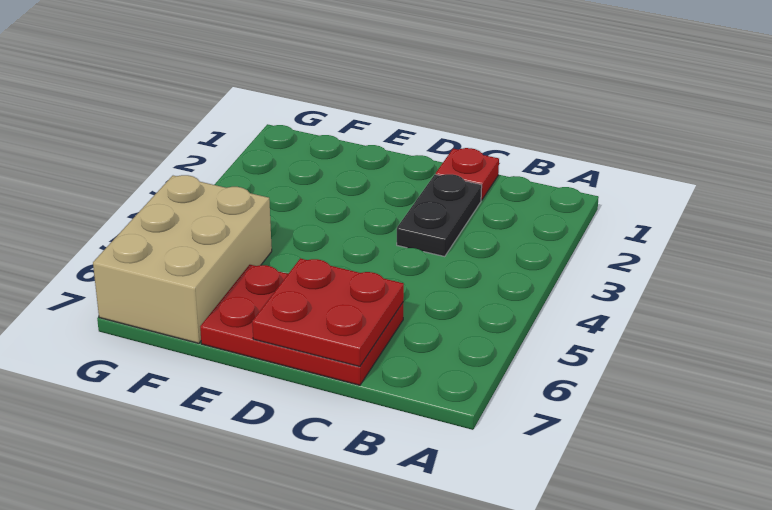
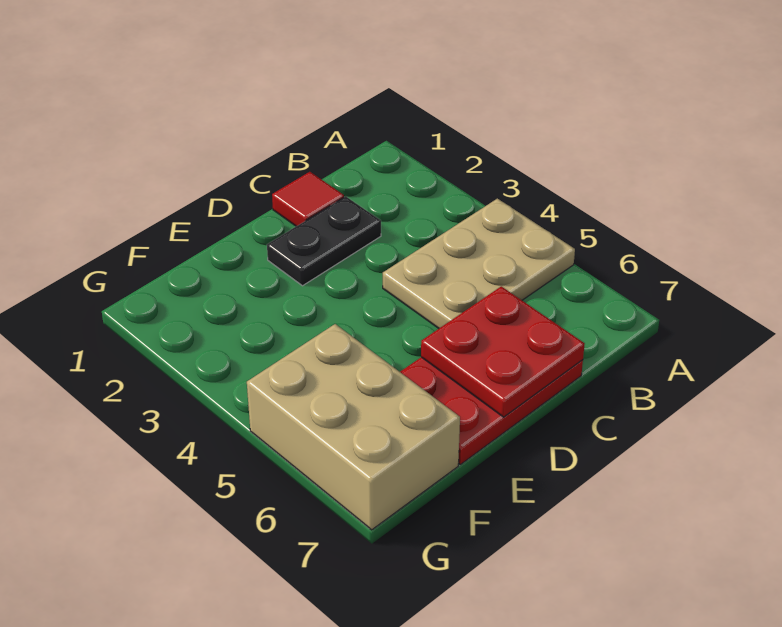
none -> tan 2x3 plate [383,199,575,328]
red 1x1 plate [436,148,499,200] -> red 1x1 tile [272,172,344,226]
black 1x2 plate [397,174,482,256] -> black 1x2 plate turned to [267,196,381,286]

